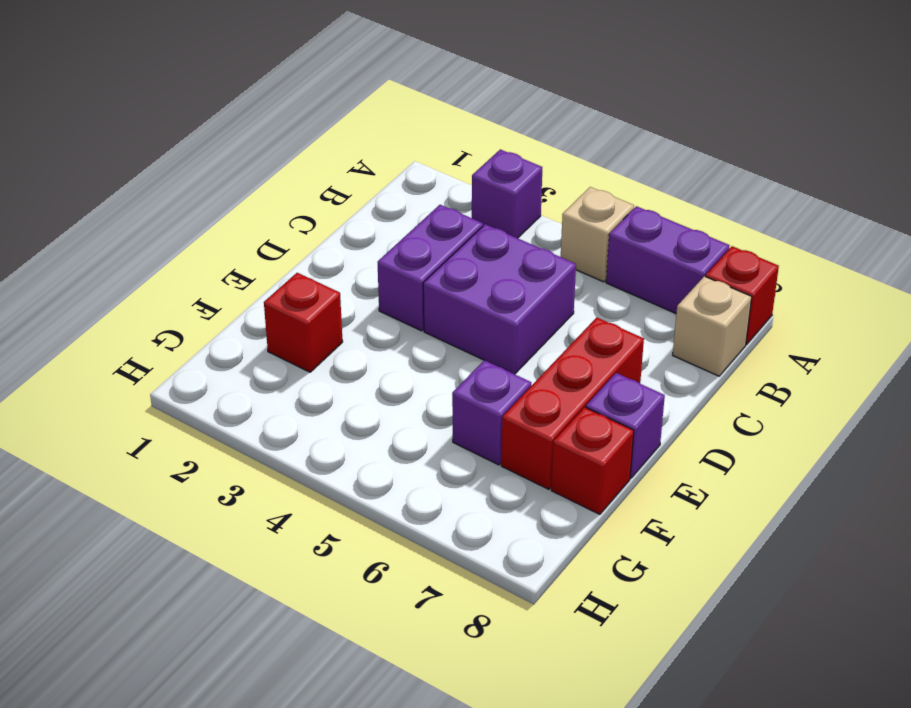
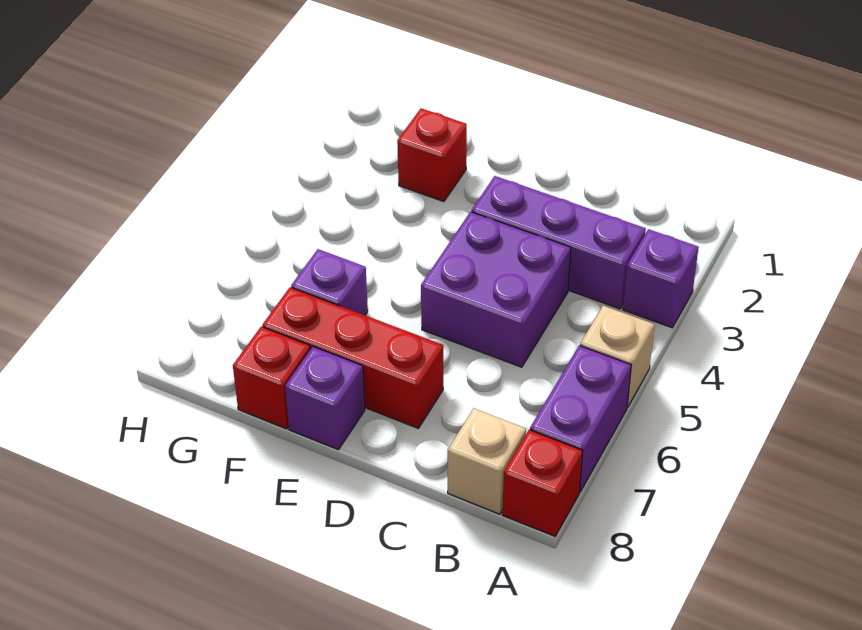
purple 1x2 brick [378,205,483,331] -> purple 1x3 brick [472,176,646,309]

